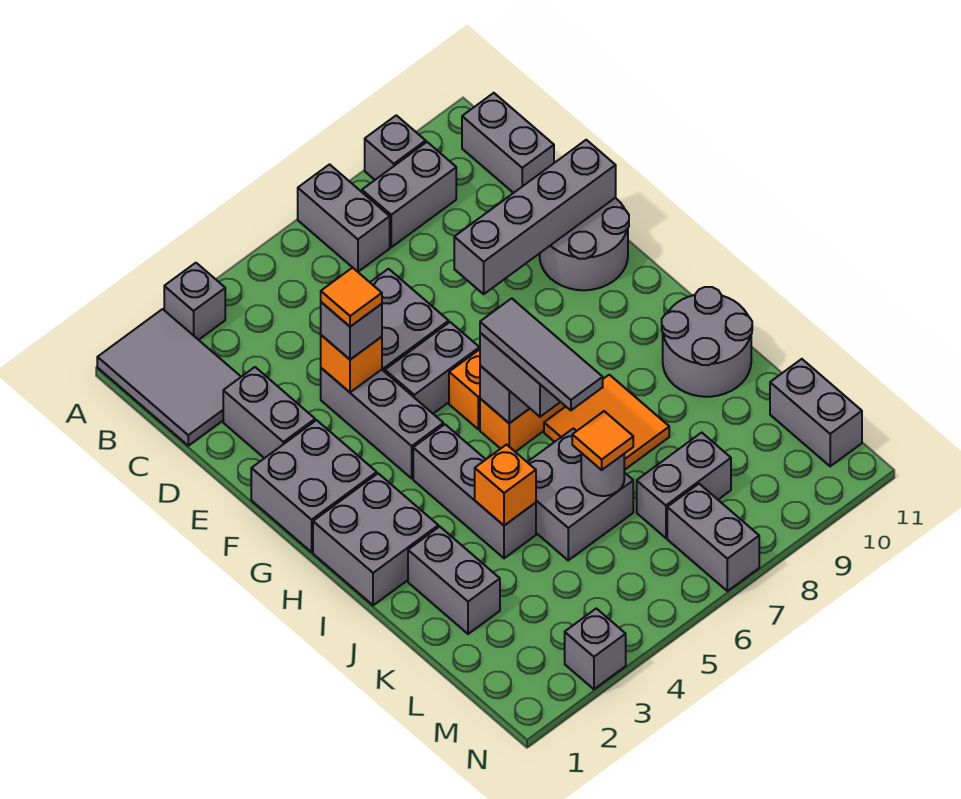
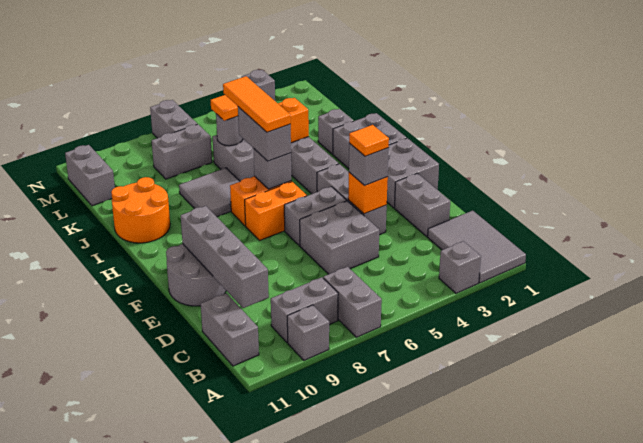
grey 1x4 brick [454,140,616,294] -> grey 1x4 brick turned to [181,206,269,308]
grey 1x3 tile [480,298,603,410] -> orange 1x3 tile [223,76,291,132]
orange 2x2 tile [544,375,669,470] -> grey 2x2 tile [179,168,240,217]
grey 2x2 round brick [662,287,752,397] -> orange 2x2 round brick [111,177,170,243]
grey 1x2 brick [408,527,500,634] -> grey 1x1 brick [318,109,354,154]

